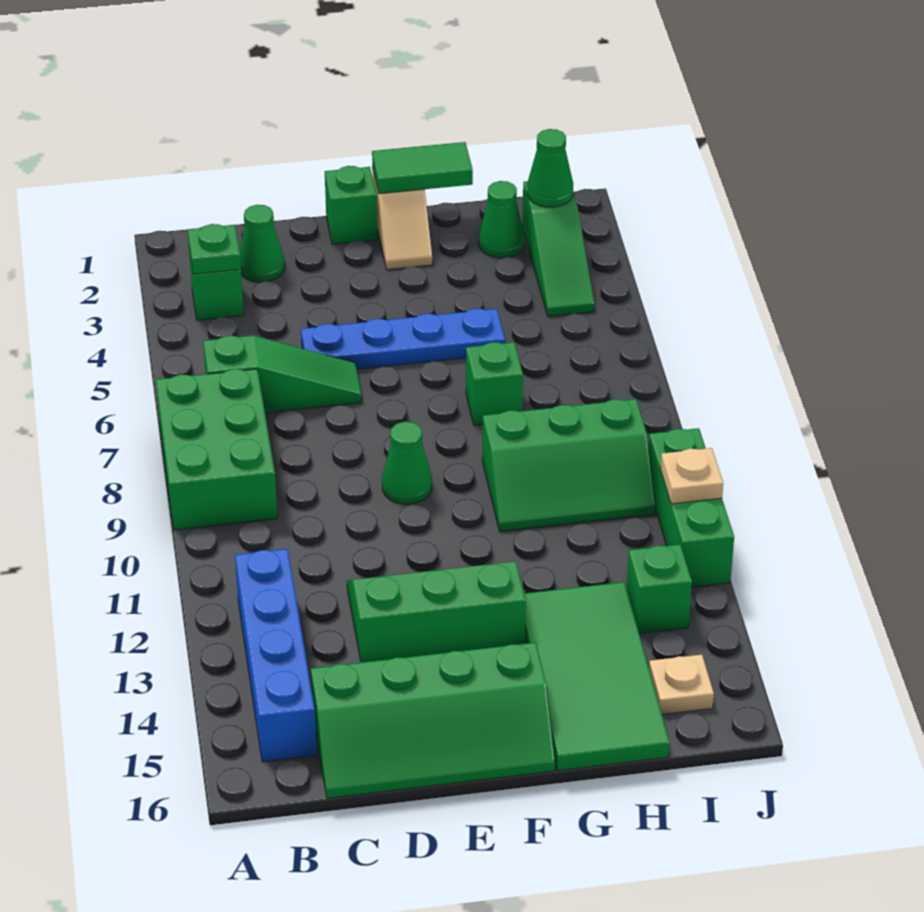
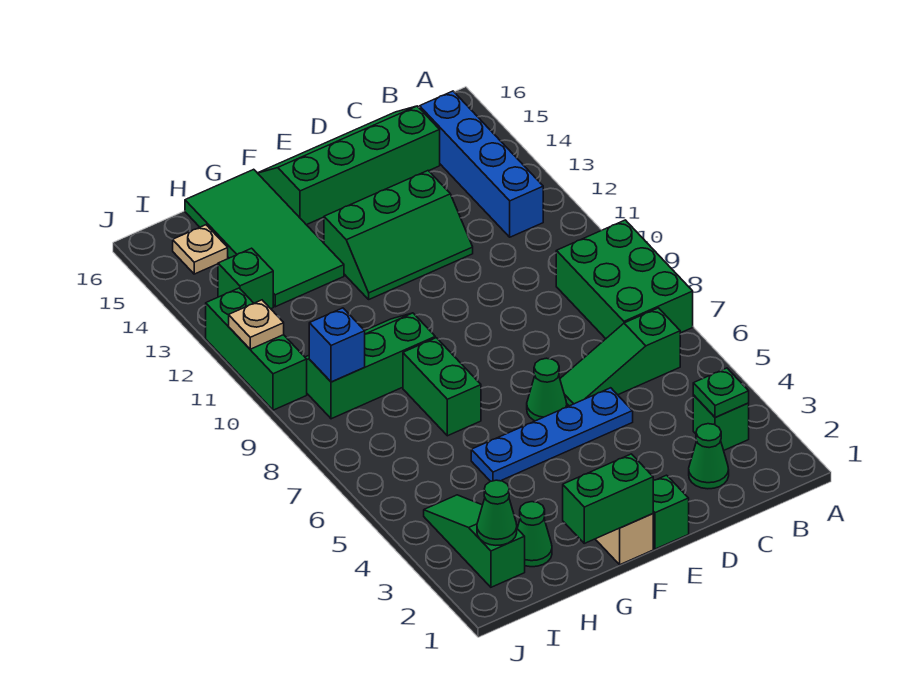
green 1x1 cone [382,422,432,504] -> green 1x1 cone moved to [527,358,567,421]
green 1x2 tile [372,142,473,194] -> green 1x2 brick [563,454,653,543]
green 1x1 brick [466,342,523,425] -> green 1x2 brick [403,338,481,436]
none -> blue 1x1 brick [309,308,365,382]

